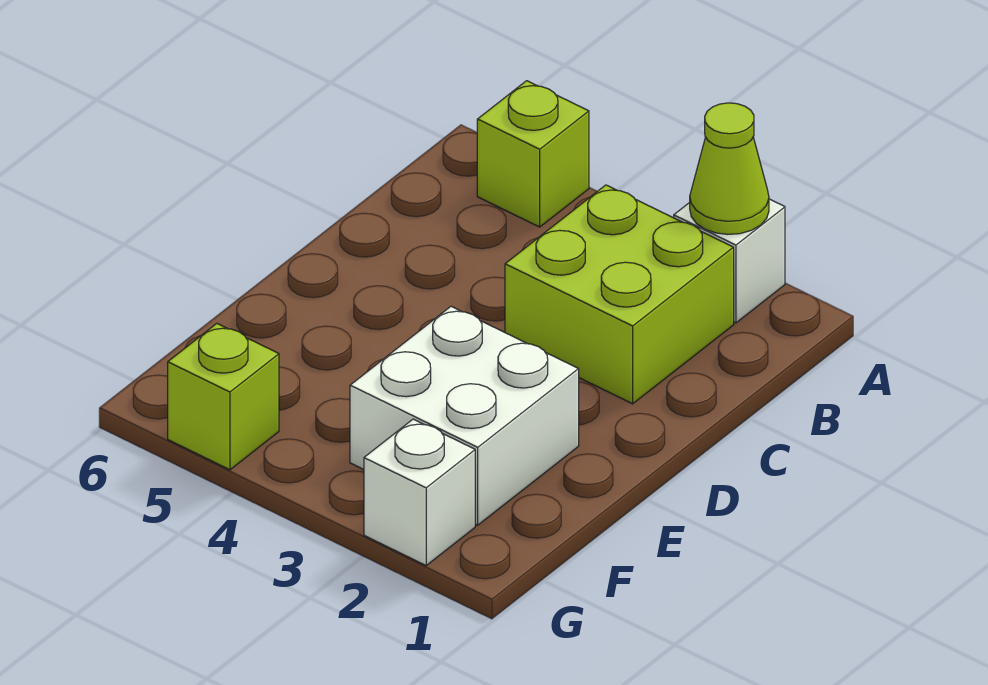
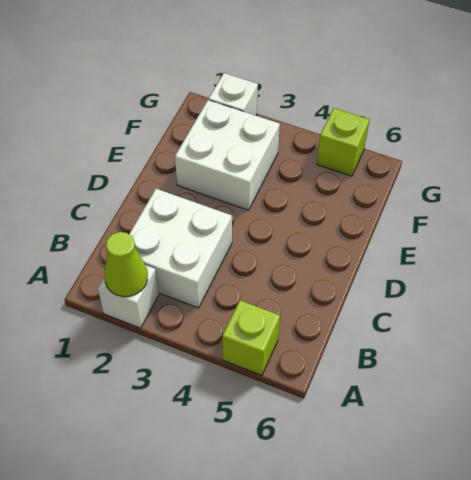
lime 2x2 brick [505,185,734,404] -> white 2x2 brick [129,189,232,308]

